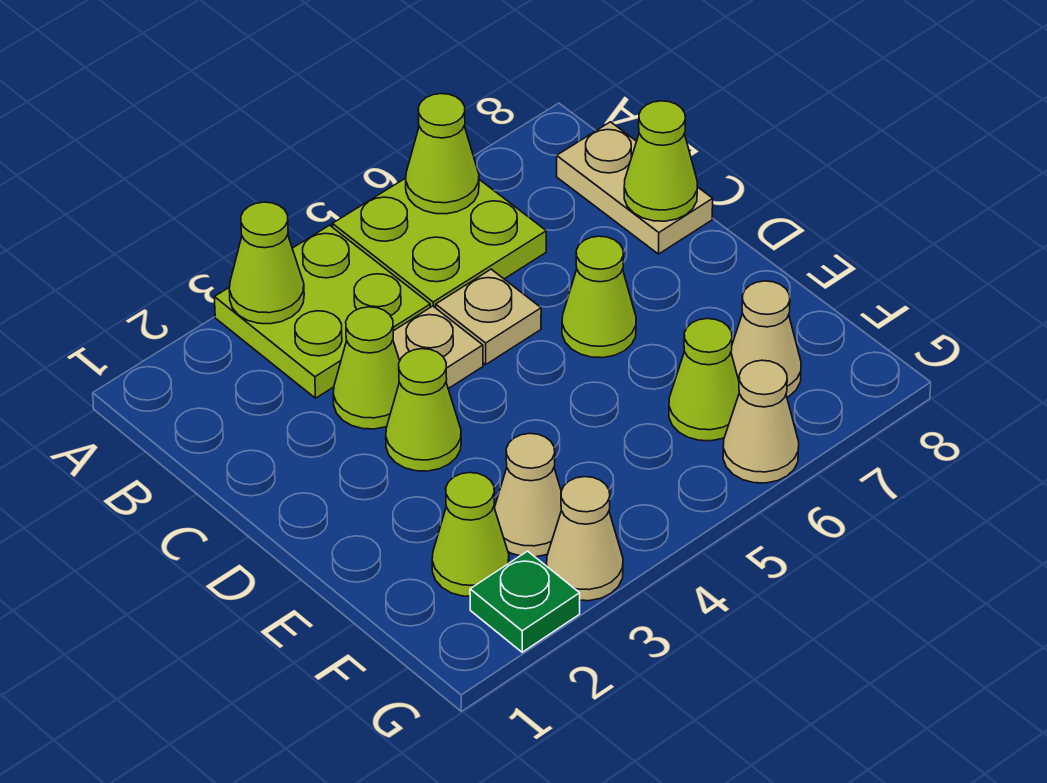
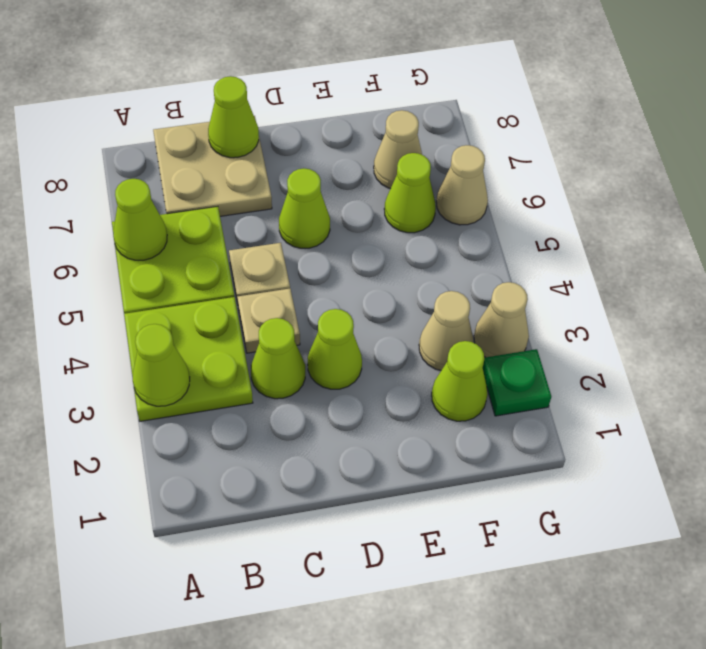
tan 1x2 plate [557,122,713,254] -> tan 2x2 plate [153,116,272,216]

